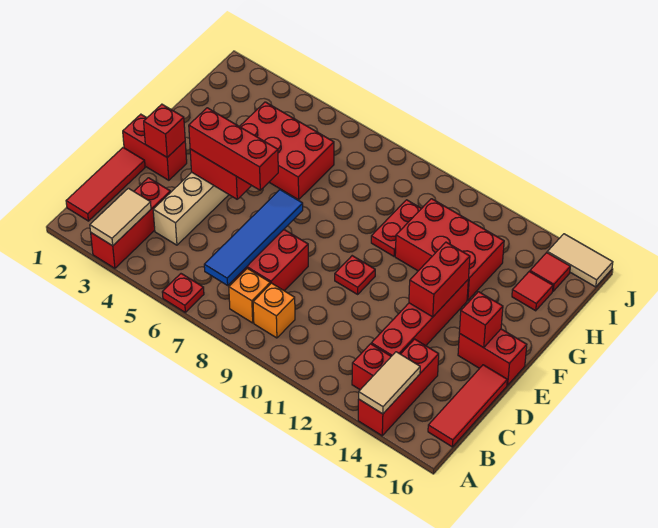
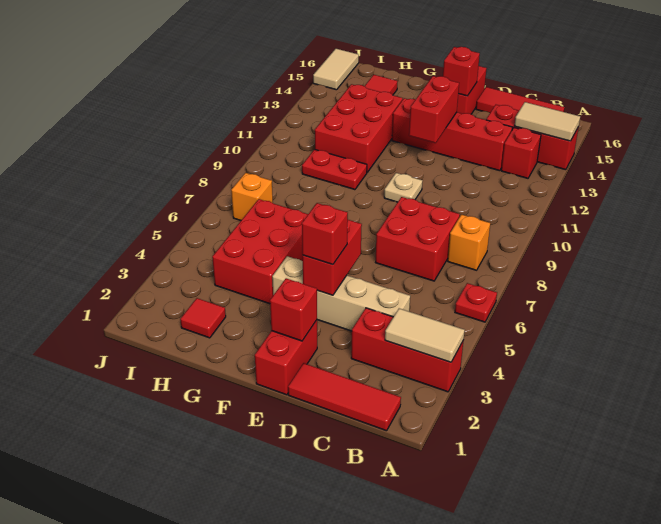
blue 1x4 tile [204,190,303,285] -> none
orange 1x1 brick [253,283,295,338] -> orange 1x1 brick moved to [231,173,273,220]
red 1x3 brick [189,108,278,190] -> red 1x1 brick [302,203,348,265]
red 1x1 plate [335,256,375,294] -> tan 1x1 plate [384,173,422,202]
red 1x2 brick [409,242,470,317] -> red 1x2 brick turned to [409,76,459,143]
red 1x1 tile [530,253,570,291] -> red 1x1 tile moved to [180,298,226,338]

